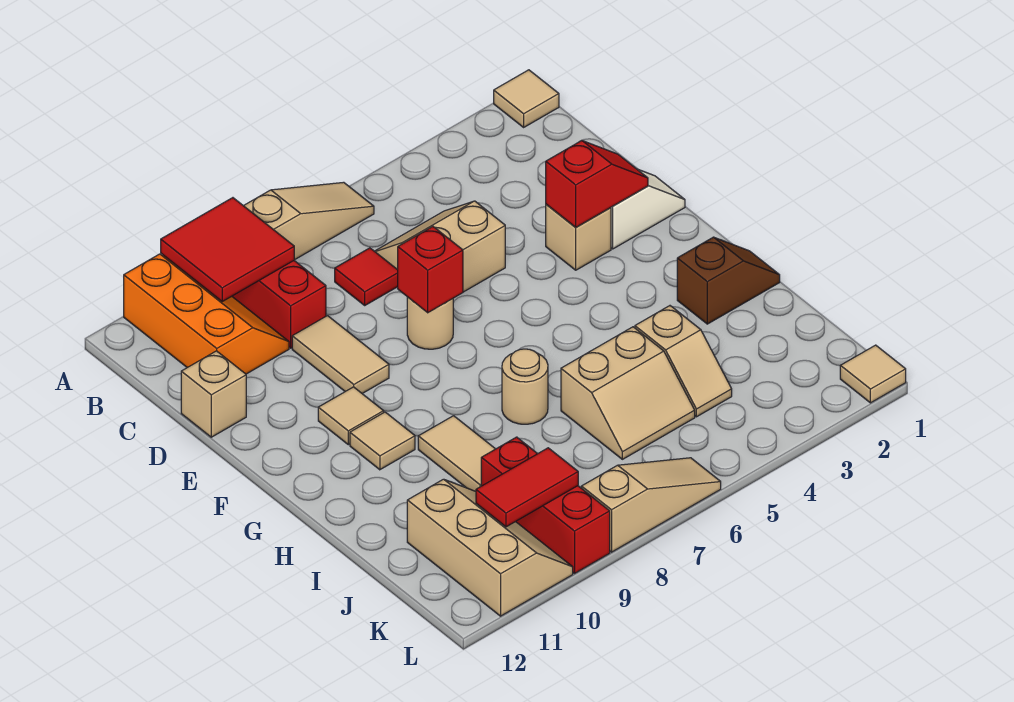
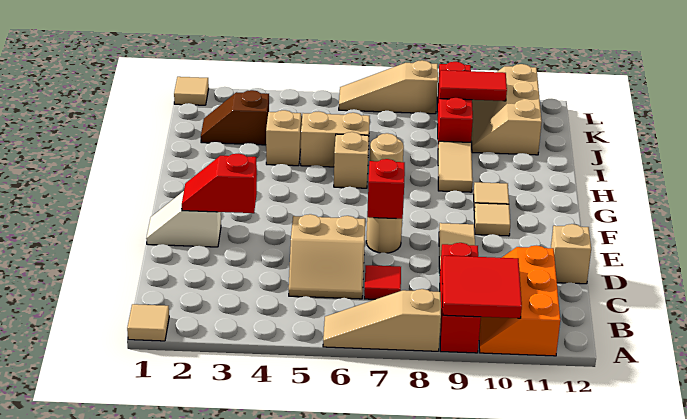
tan 1x1 brick [546,204,611,270] -> tan 1x1 brick moved to [334,132,369,188]
brown 1x2 slope [677,237,780,324] -> brown 1x2 slope moved to [201,90,269,145]

